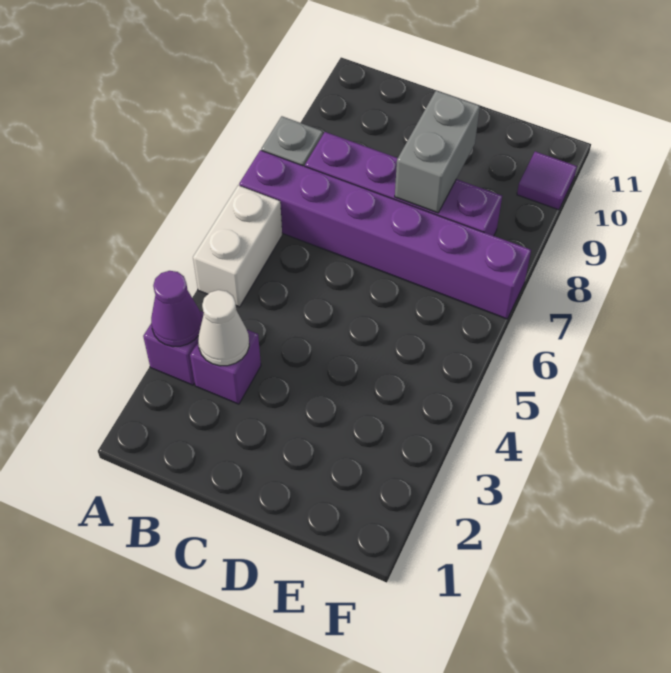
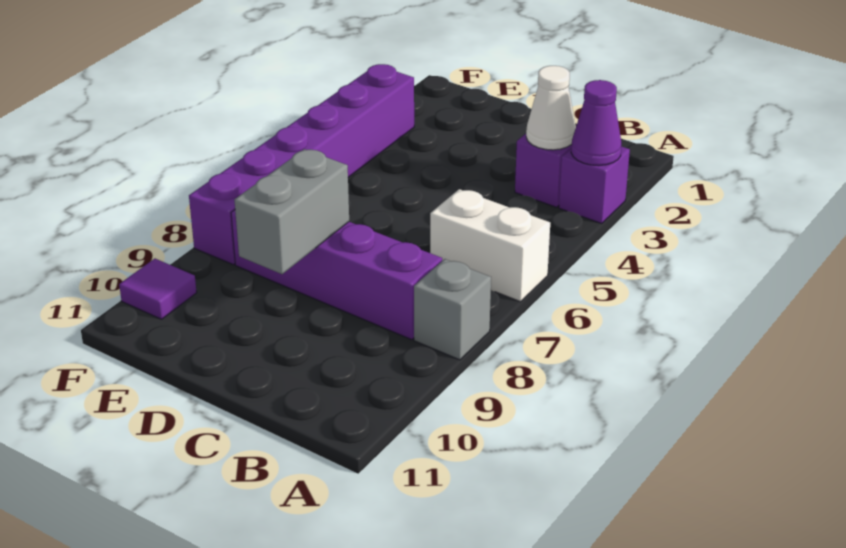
white 1x2 brick [193,185,282,307] -> white 1x2 brick turned to [430,189,550,302]
purple 1x6 brick [239,150,531,319] -> purple 1x6 brick turned to [189,64,414,265]

